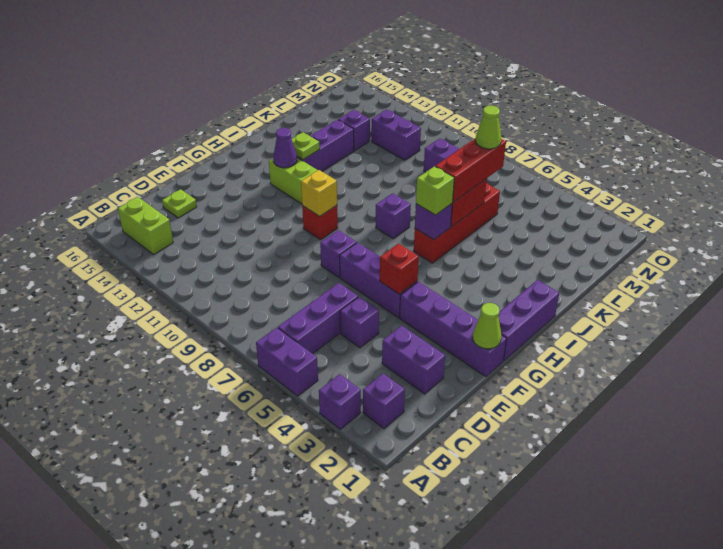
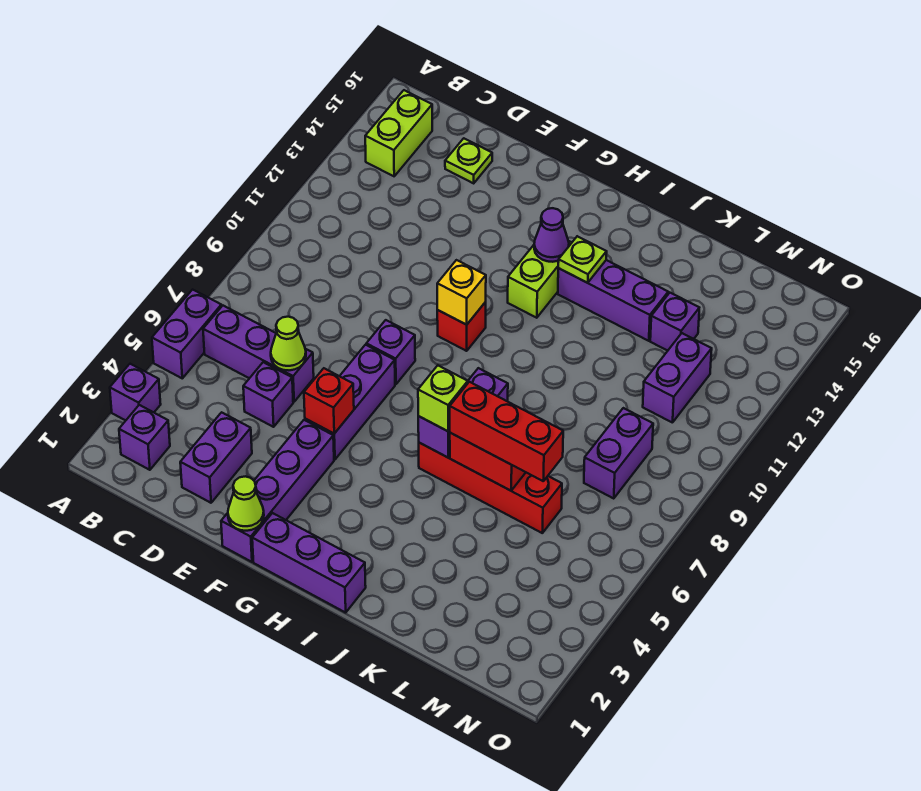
lime 1x1 cone [476,106,501,149] -> lime 1x1 cone moved to [271,317,306,370]

